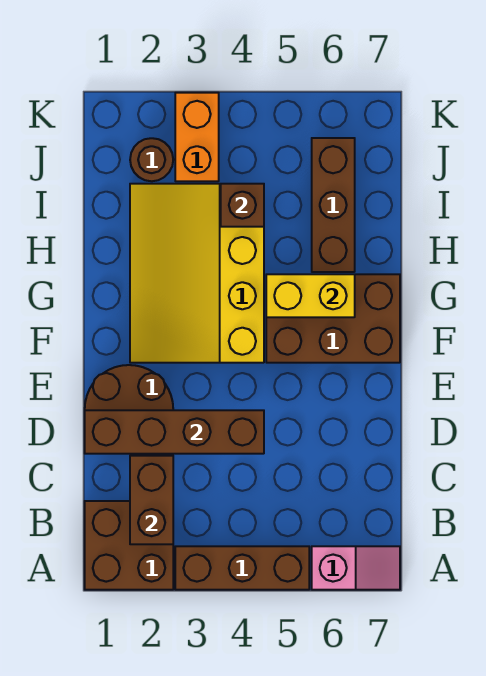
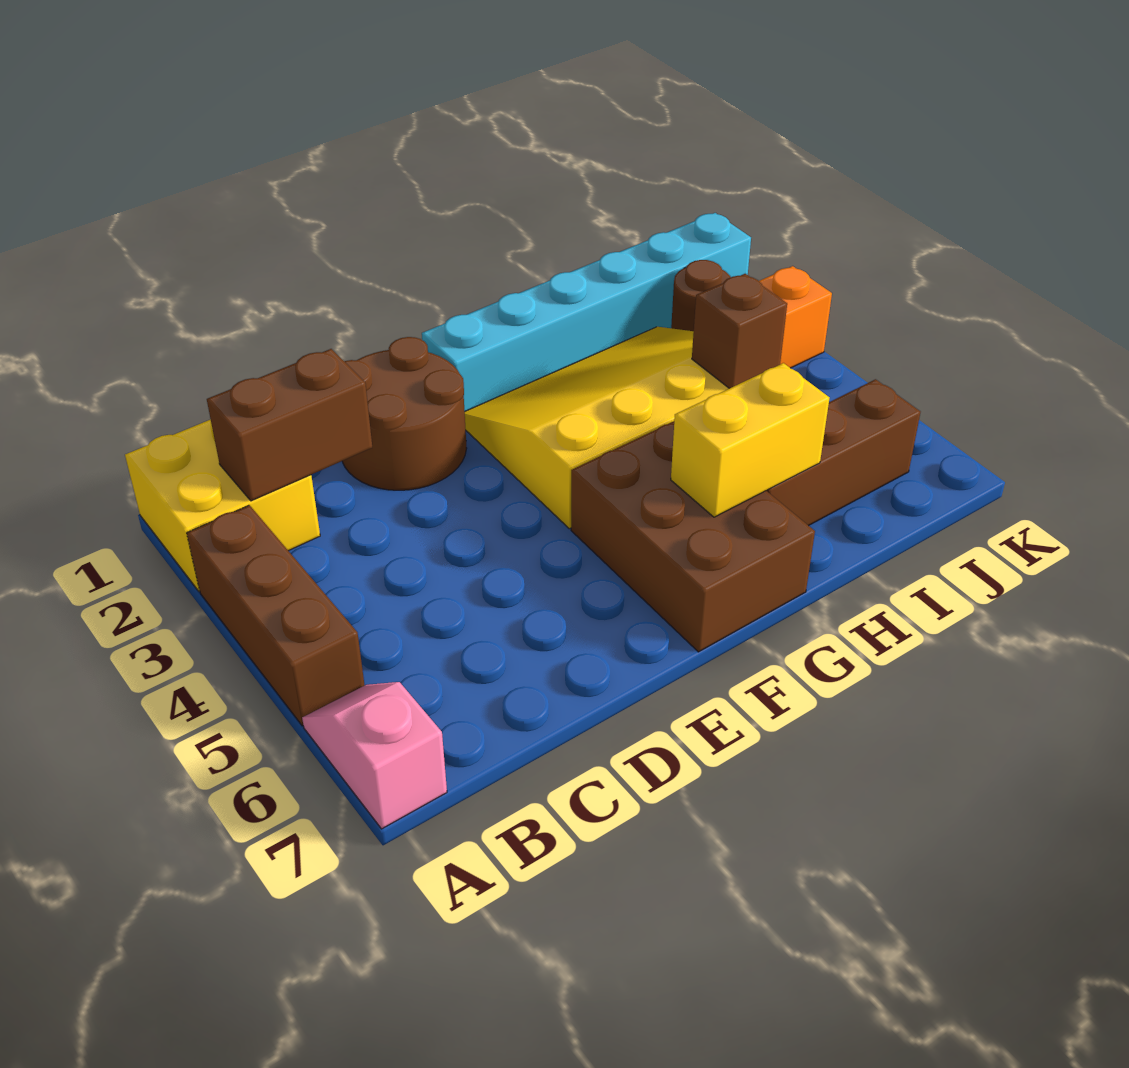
brown 2x2 brick [85,501,173,590] -> yellow 2x2 brick [125,419,320,592]
pink 1x2 slope [312,546,400,590] -> pink 1x2 slope turned to [302,682,447,829]
brown 1x4 brick [85,410,264,454] -> none
none -> cyan 1x6 brick [422,213,751,411]
yellow 1x2 brick [266,274,355,317] -> yellow 1x2 brick turned to [671,363,829,517]

